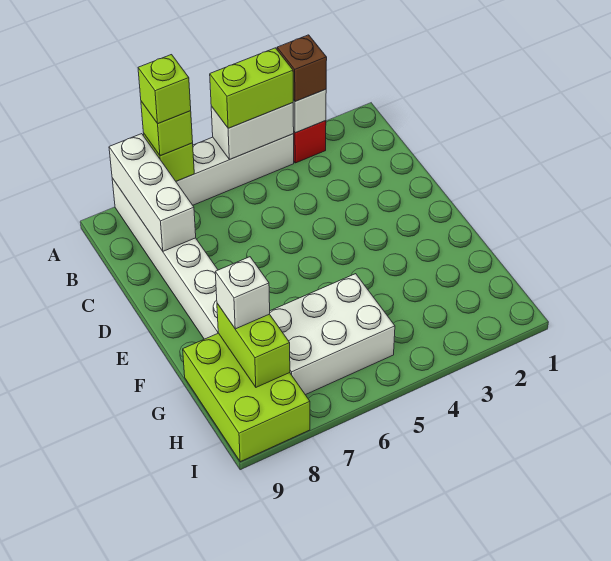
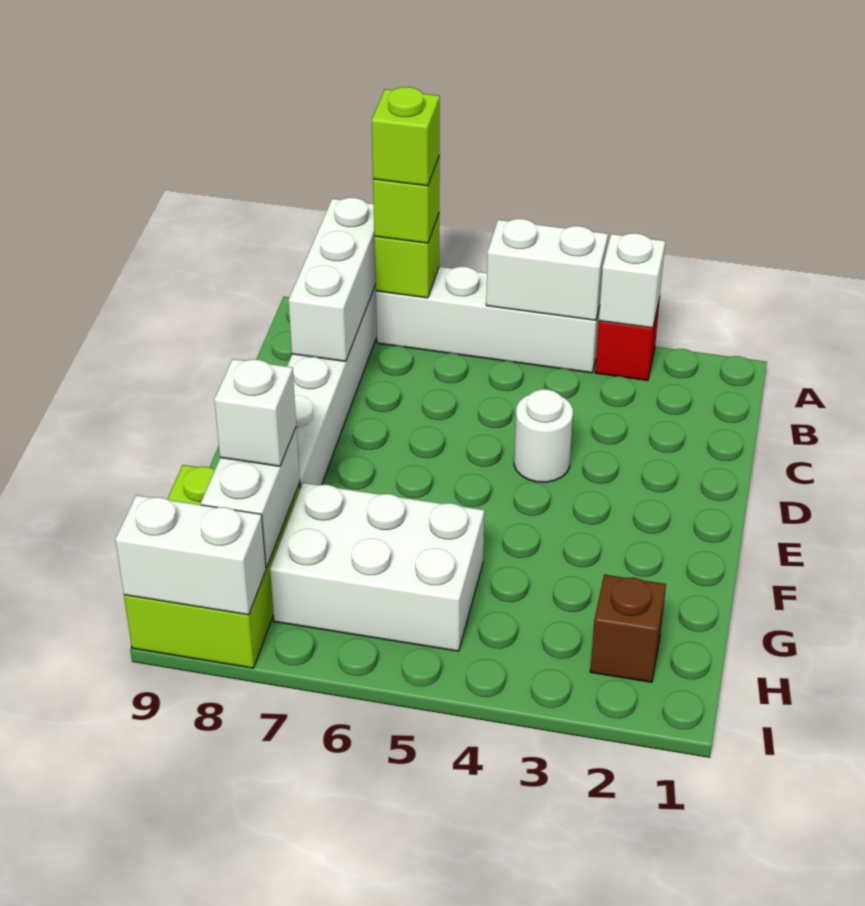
brown 1x1 brick [277,35,327,101] -> brown 1x1 brick moved to [590,575,666,682]
lime 1x2 brick [210,48,293,128] -> none
none -> white 1x1 round brick [514,389,573,482]
lime 1x2 brick [217,304,290,387] -> white 1x2 brick [201,428,300,568]
none -> white 1x2 brick [115,495,266,615]

